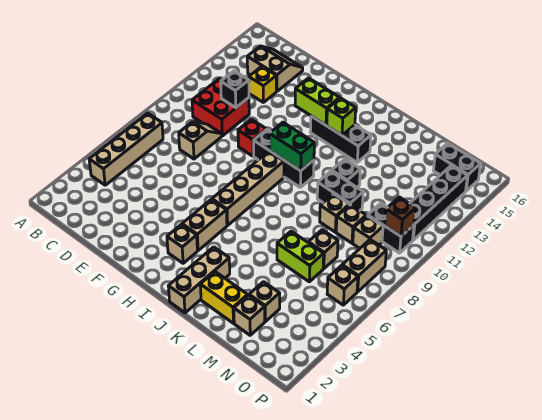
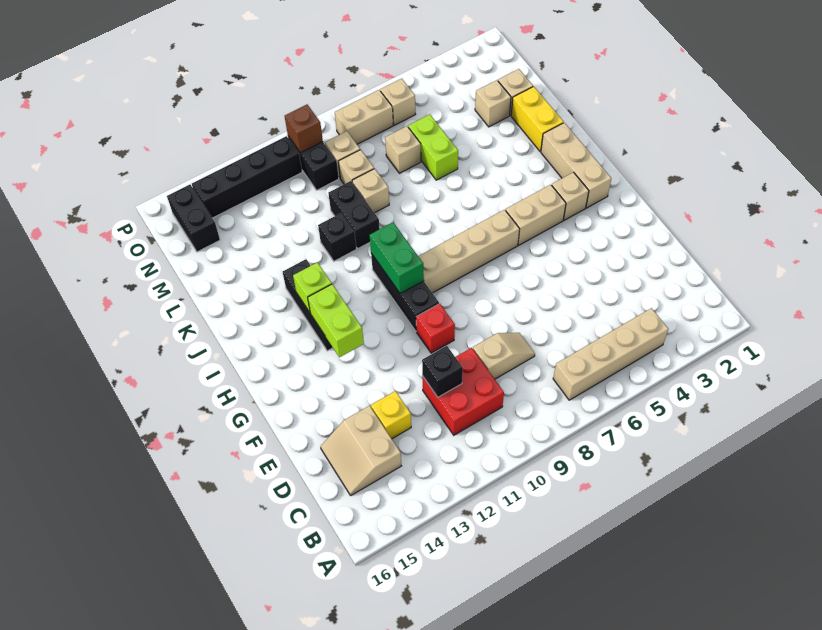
tan 1x2 slope [179,122,222,159] -> tan 1x2 slope turned to [473,333,535,379]
tan 1x3 brick [168,247,230,313] -> tan 1x3 brick turned to [541,123,611,208]

